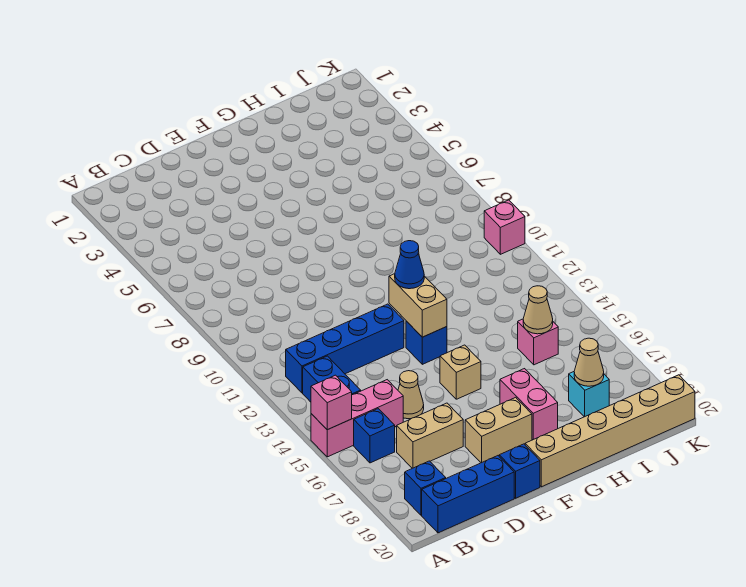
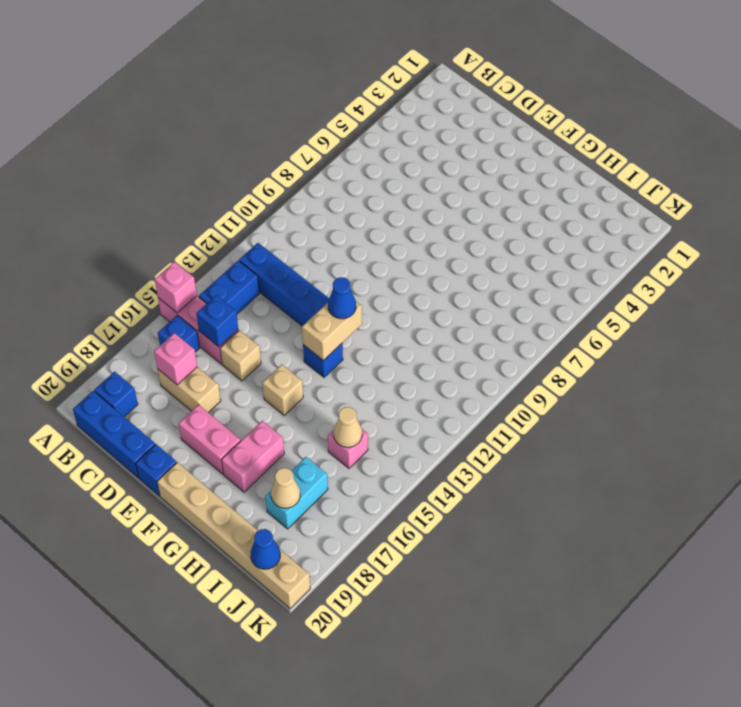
none -> blue 1x1 brick [196,295,238,347]
tan 1x1 cone [398,371,424,419] -> tan 1x1 brick [220,330,261,381]
tan 1x2 brick [465,397,532,463] -> pink 1x2 brick [179,405,241,474]
cyan 1x1 brick [569,372,609,417] -> cyan 1x2 brick [265,457,328,529]
none -> blue 1x1 cone [251,529,280,569]
pink 1x1 brick [484,200,525,254] -> pink 1x1 brick moved to [154,333,197,385]

